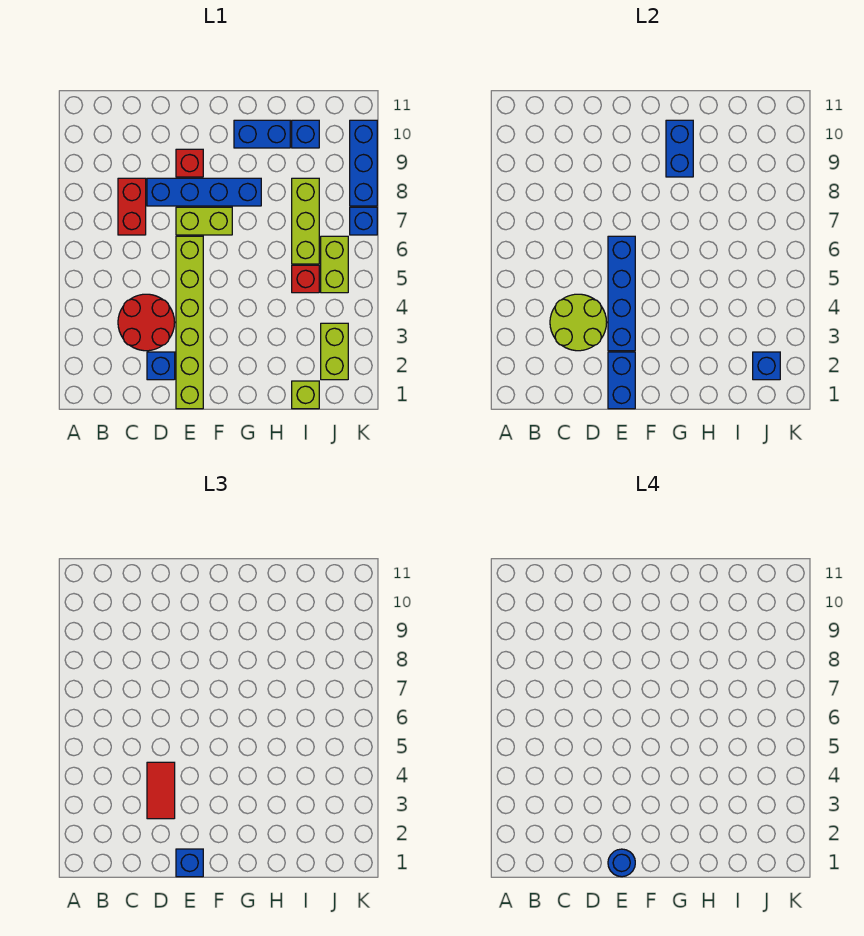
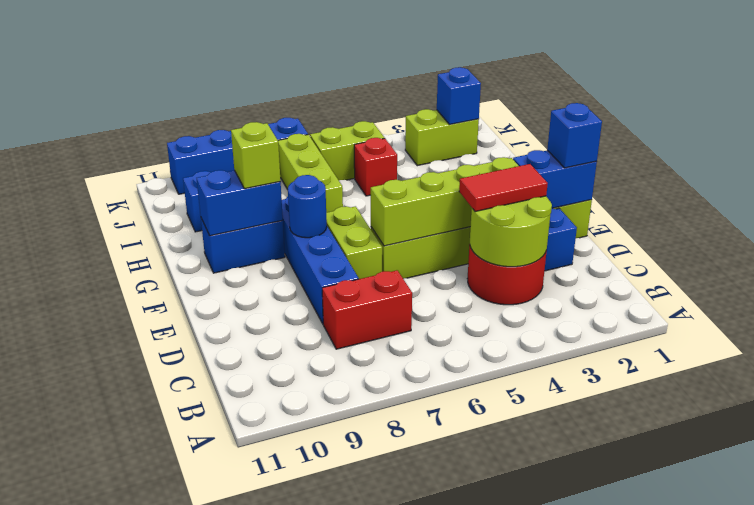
blue 1x1 round brick [608,849,635,877] -> blue 1x1 round brick moved to [288,175,327,238]
blue 1x4 brick [608,236,635,351] -> lime 1x4 brick [371,157,518,246]
red 1x1 brick [176,149,203,177] -> none
blue 1x2 brick [234,120,290,148] -> blue 1x2 brick turned to [201,218,285,273]
lime 1x1 brick [292,381,319,409] -> lime 1x1 brick moved to [231,122,281,189]
lime 1x3 brick [292,178,319,264] -> lime 1x3 brick turned to [278,134,343,213]

